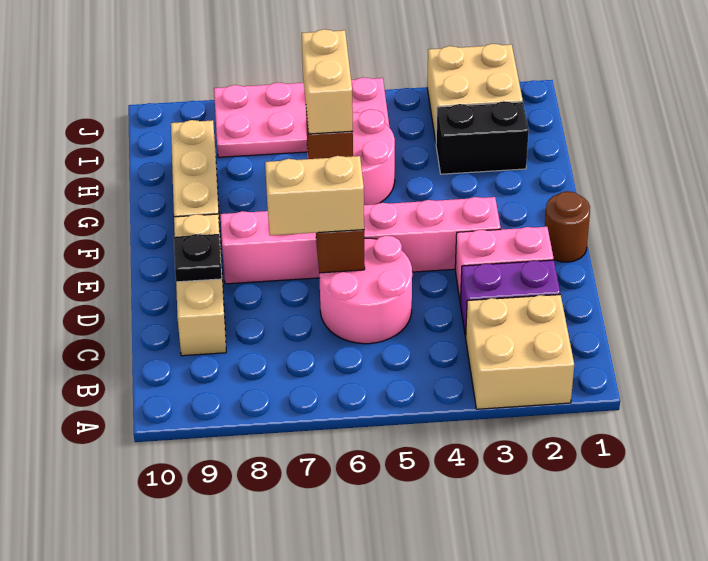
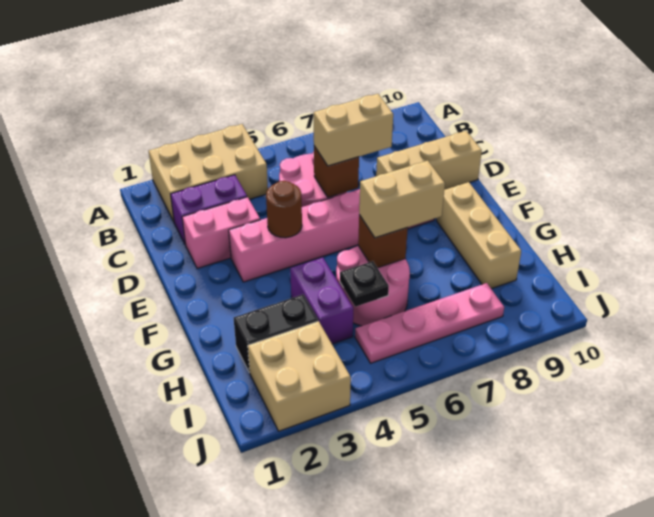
tan 2x2 brick [466,295,574,409] -> tan 2x3 brick [149,124,268,221]
tan 1x3 brick [174,214,226,356] -> tan 1x3 brick turned to [376,131,482,190]
black 1x1 plate [174,234,222,282] -> black 1x1 plate moved to [340,261,389,307]
brown 1x1 round brick [545,191,590,262] -> brown 1x1 round brick moved to [266,181,302,238]
none -> purple 1x2 brick [290,257,353,344]
tan 1x2 brick [302,29,353,134] -> tan 1x2 brick turned to [359,160,445,238]
pink 2x4 plate [214,77,389,157] -> pink 1x4 plate [355,283,504,363]

